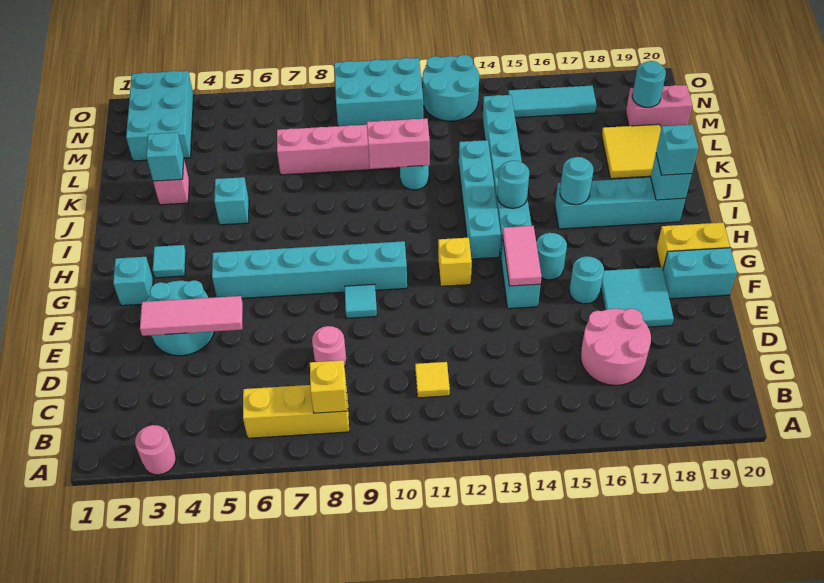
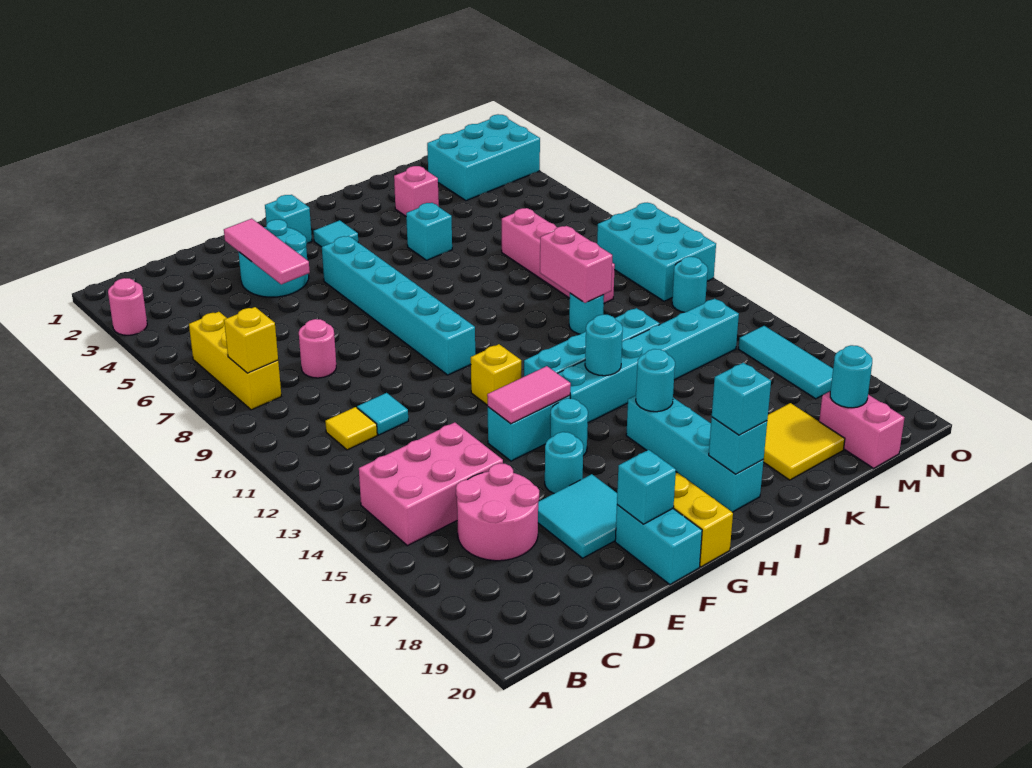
none -> pink 2x3 brick [359,422,503,546]
cyan 1x1 tile [345,284,377,318] -> cyan 1x1 tile moved to [357,393,408,435]
cyan 1x1 brick [146,133,184,181] -> cyan 1x1 brick moved to [617,450,676,524]
cyan 2x2 round brick [423,55,479,121] -> cyan 1x1 round brick [672,257,708,312]

